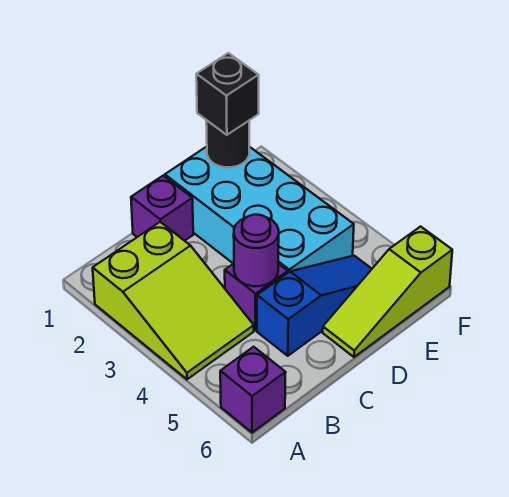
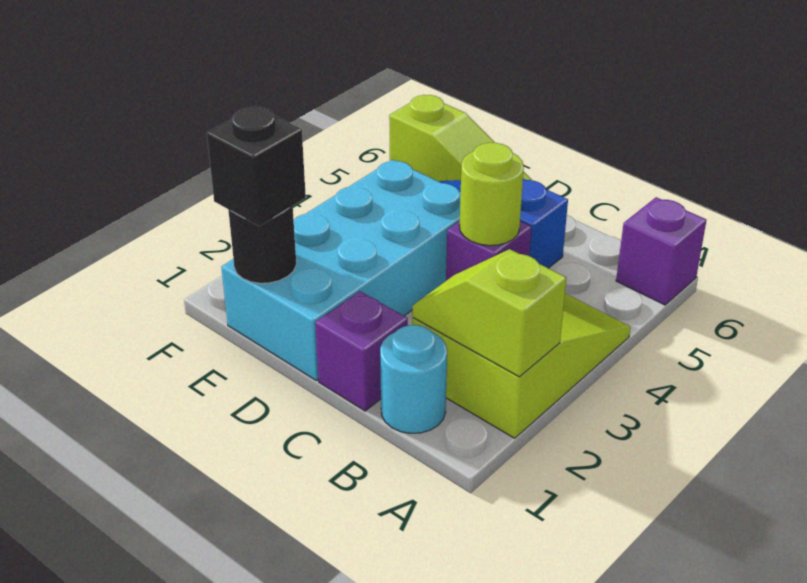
none -> lime 1x2 slope [412,249,566,377]
none -> cyan 1x1 round brick [380,325,447,433]
purple 1x1 round brick [234,215,279,286] -> lime 1x1 round brick [459,143,524,246]

